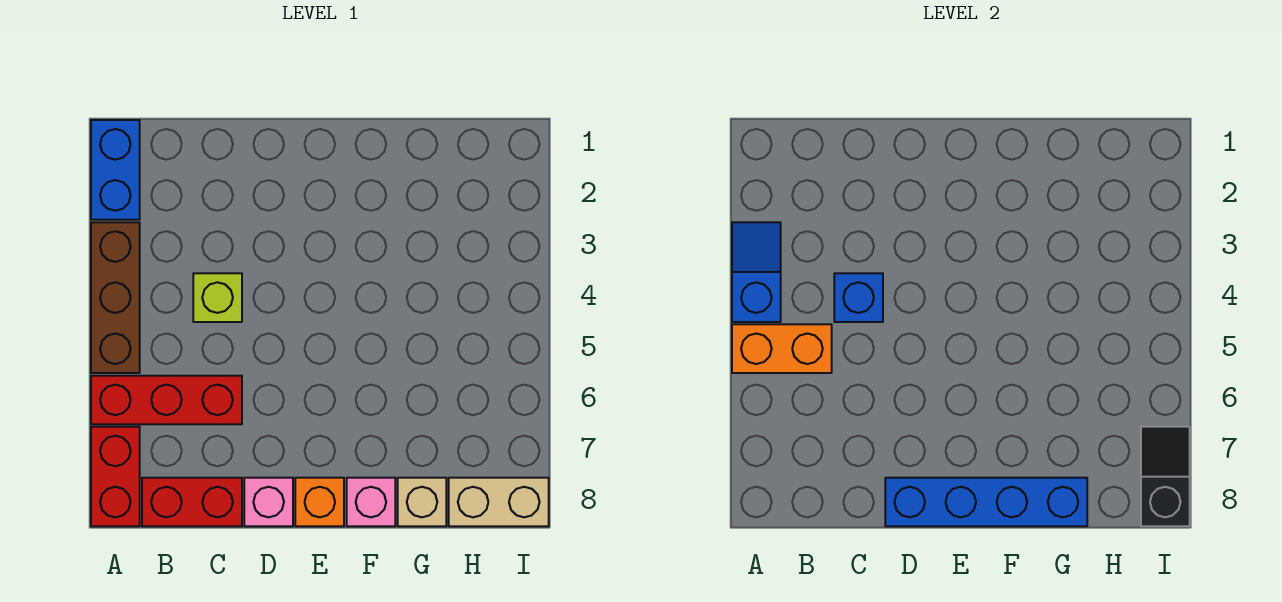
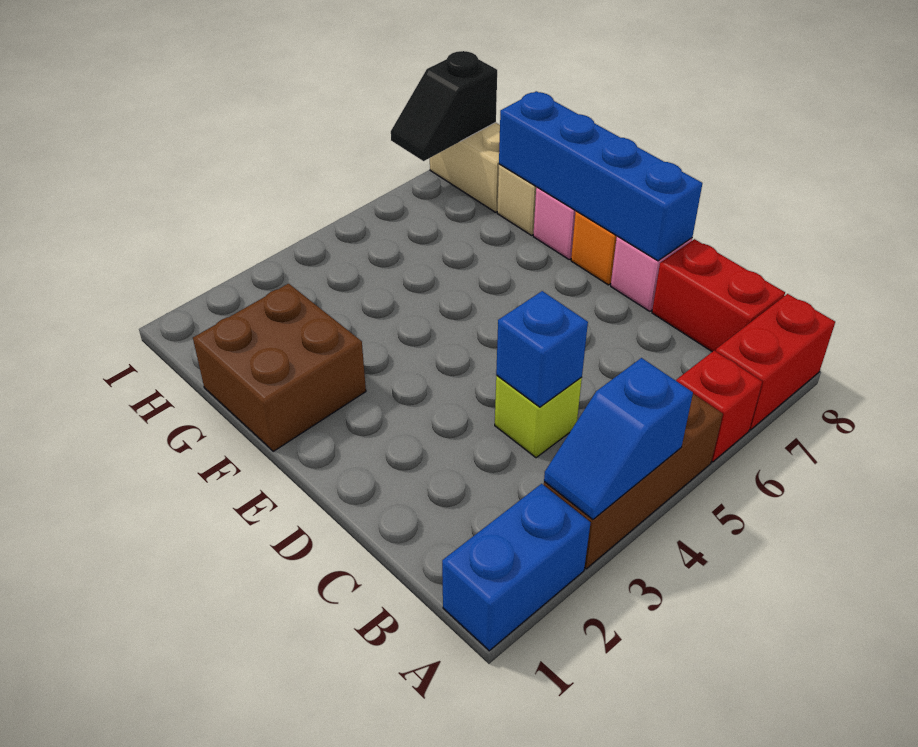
orange 1x2 brick [732,324,832,373] -> none
red 1x3 brick [91,376,242,424] -> red 1x1 brick [676,351,762,462]
none -> brown 2x2 brick [193,284,366,451]

